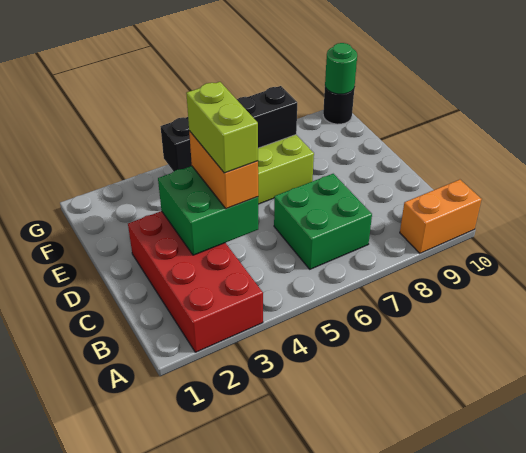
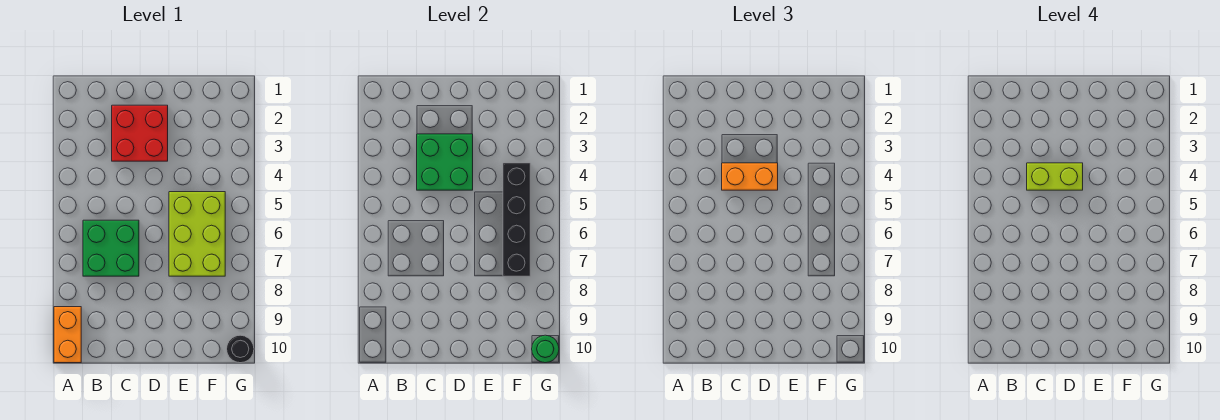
red 2x4 brick [128,211,263,352] -> red 2x2 brick [112,105,168,161]

